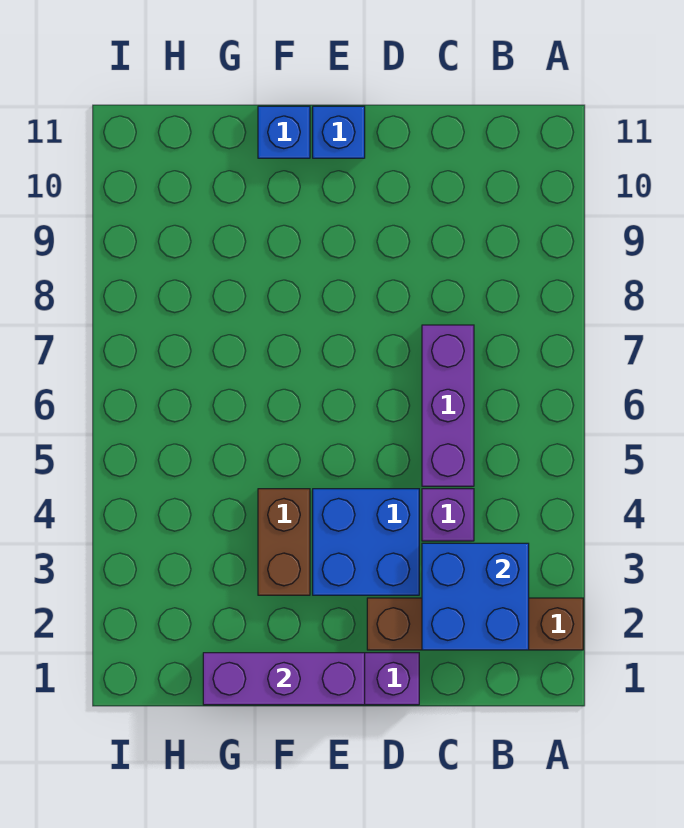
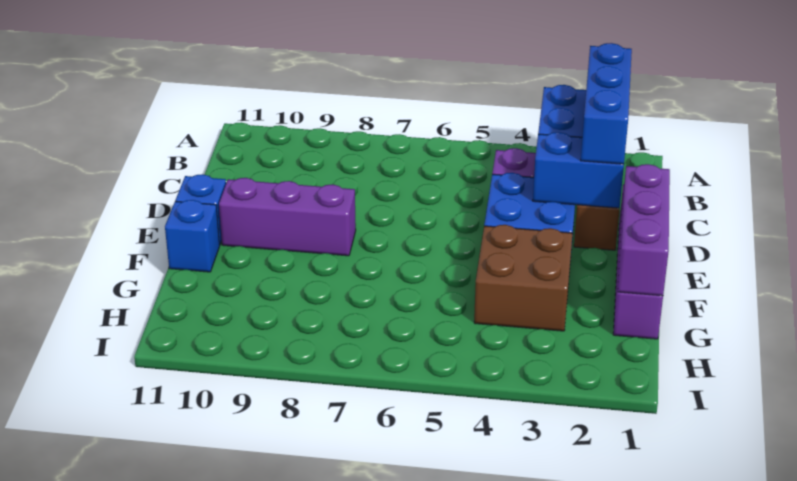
none -> blue 1x3 brick [581,43,632,164]
purple 1x3 brick [422,325,474,486] -> purple 1x3 brick moved to [219,178,356,256]
none -> blue 1x2 brick [533,132,624,208]
brown 1x2 brick [258,489,310,595] -> brown 2x2 brick [474,225,573,331]

